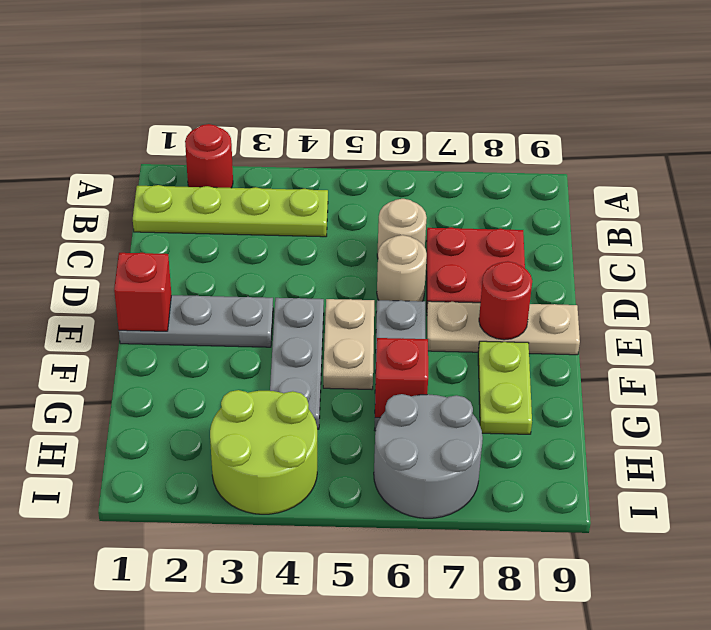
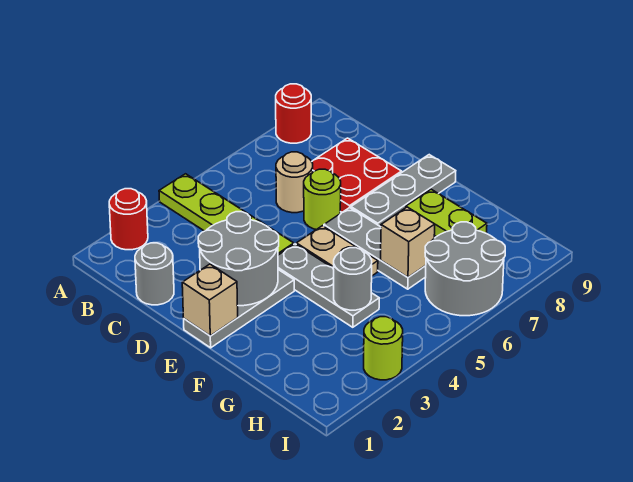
lime 1x4 plate [133,185,328,237] -> lime 1x4 plate turned to [159,174,294,255]
none -> grey 1x1 round brick [135,243,174,305]
none -> grey 2x2 round brick [198,212,279,306]
tan 1x1 round brick [377,235,427,301] -> lime 1x1 round brick [304,169,341,230]
red 1x1 brick [114,253,171,331] -> tan 1x1 brick [182,264,238,336]
tan 1x3 plate [427,301,580,355] -> grey 1x3 plate [351,155,456,227]
red 1x1 round brick [479,261,532,340] -> red 1x1 round brick moved to [276,84,311,143]
none -> grey 1x1 round brick [334,248,372,310]
red 1x1 brick [375,338,428,418] -> tan 1x1 brick [381,207,435,277]
lime 2x2 round brick [210,390,317,514] -> lime 1x1 round brick [364,317,403,380]

